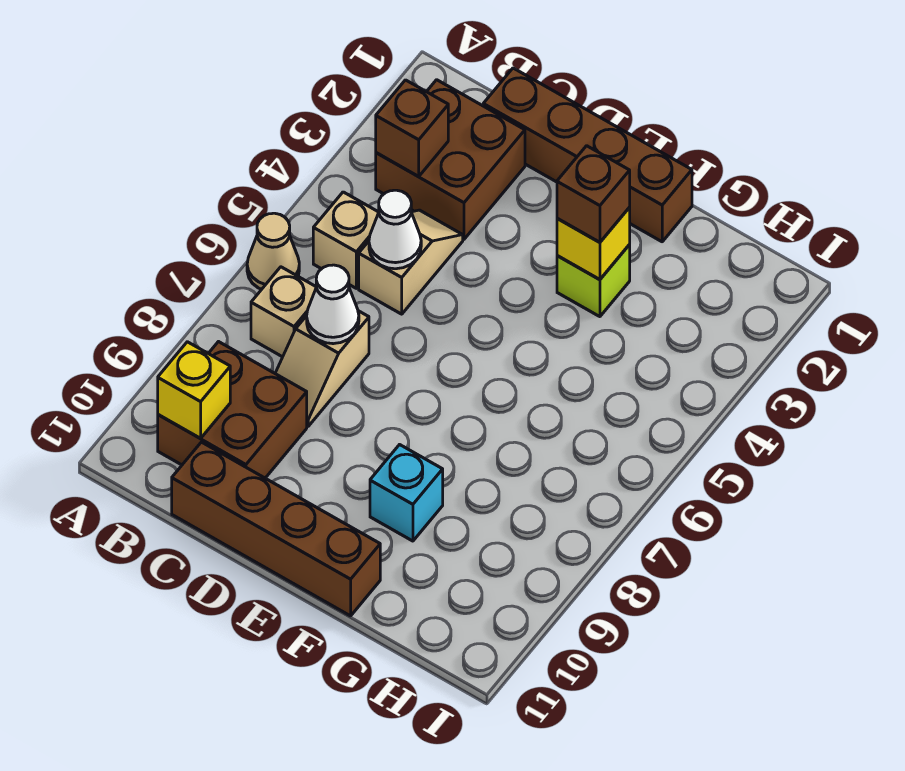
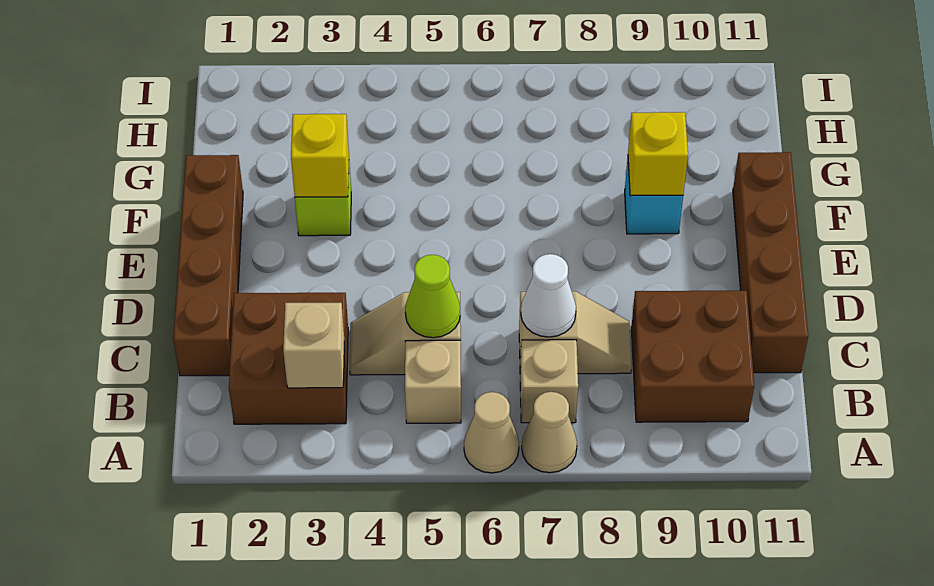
none -> tan 1x1 cone [522,392,577,473]
brown 1x1 brick [376,80,448,177] -> tan 1x1 brick [283,303,344,388]
yellow 1x1 brick [158,342,230,438] -> yellow 1x1 brick moved to [628,112,688,196]
white 1x1 cone [369,190,421,269] -> lime 1x1 cone [405,255,460,338]
brown 1x1 brick [557,146,630,242] -> none

